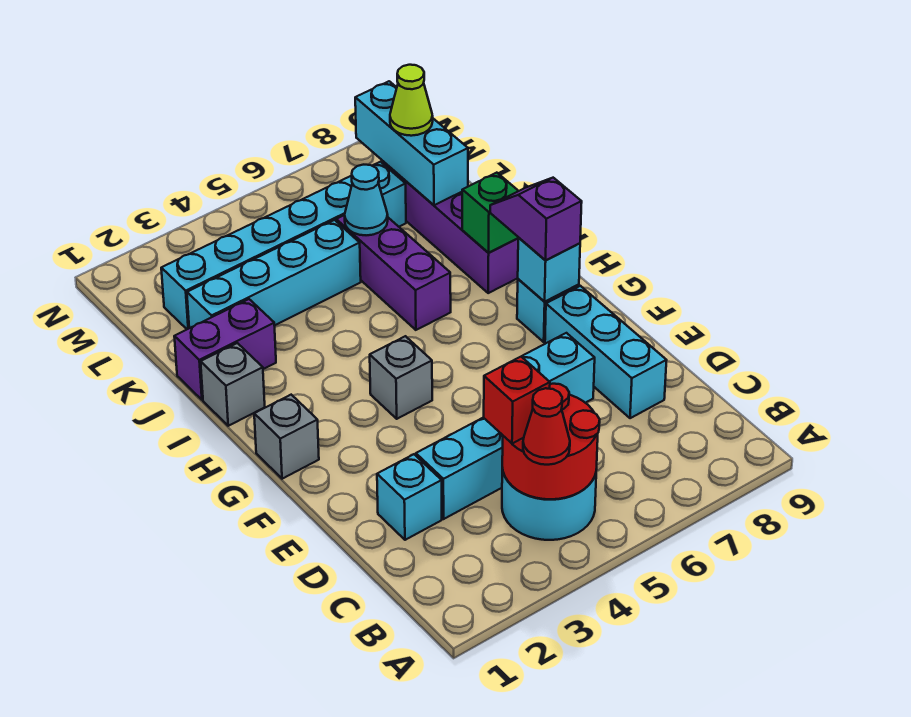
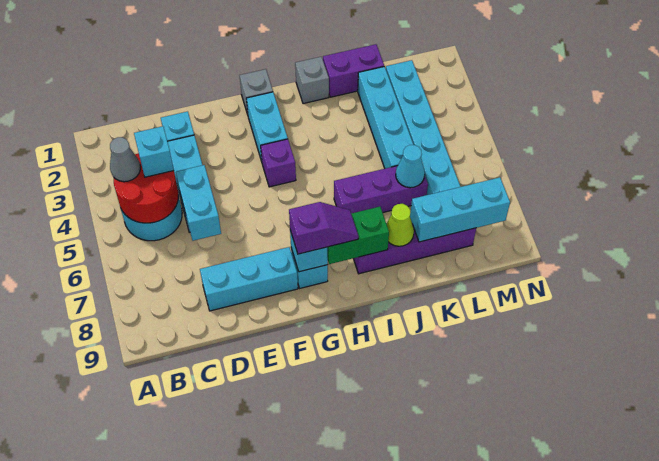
red 1x1 cone [523,388,570,465] -> grey 1x1 cone [110,137,140,182]
red 1x1 brick [484,357,550,444] -> cyan 1x1 brick [134,126,174,177]
none -> cyan 1x2 brick [246,92,288,161]
grey 1x1 brick [370,336,432,419] -> purple 1x1 brick [261,139,296,187]
green 1x1 brick [462,173,518,253] -> green 1x2 brick [327,207,389,264]
purple 1x2 brick [174,299,276,400] -> purple 1x2 brick turned to [323,44,384,97]
lime 1x1 cone [390,65,433,136] -> lime 1x1 cone moved to [386,204,414,246]

